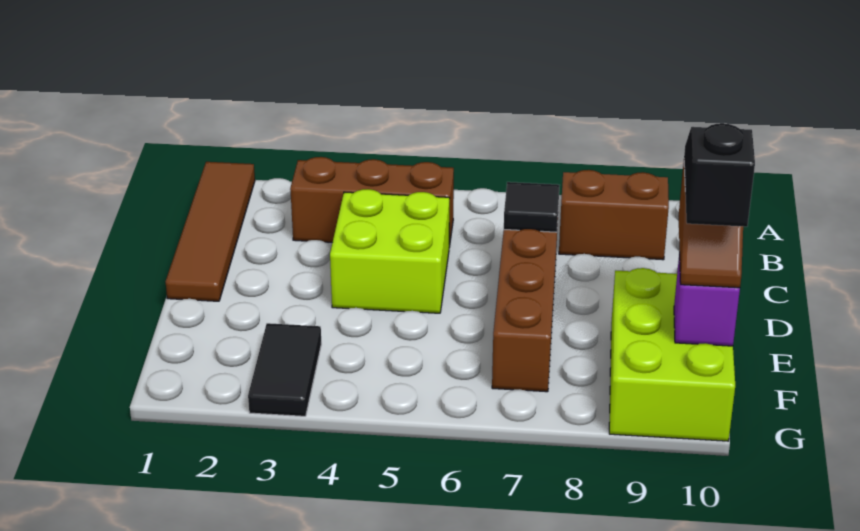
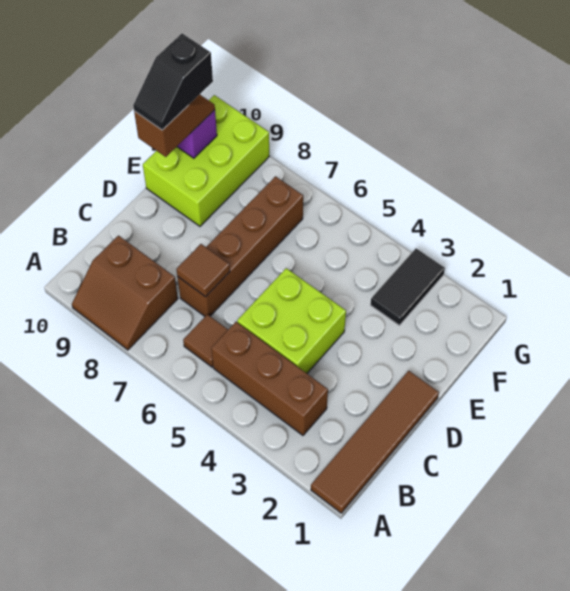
none -> brown 1x1 tile [183,314,228,367]
black 1x1 tile [504,182,560,232] -> brown 1x1 tile [176,244,230,297]

